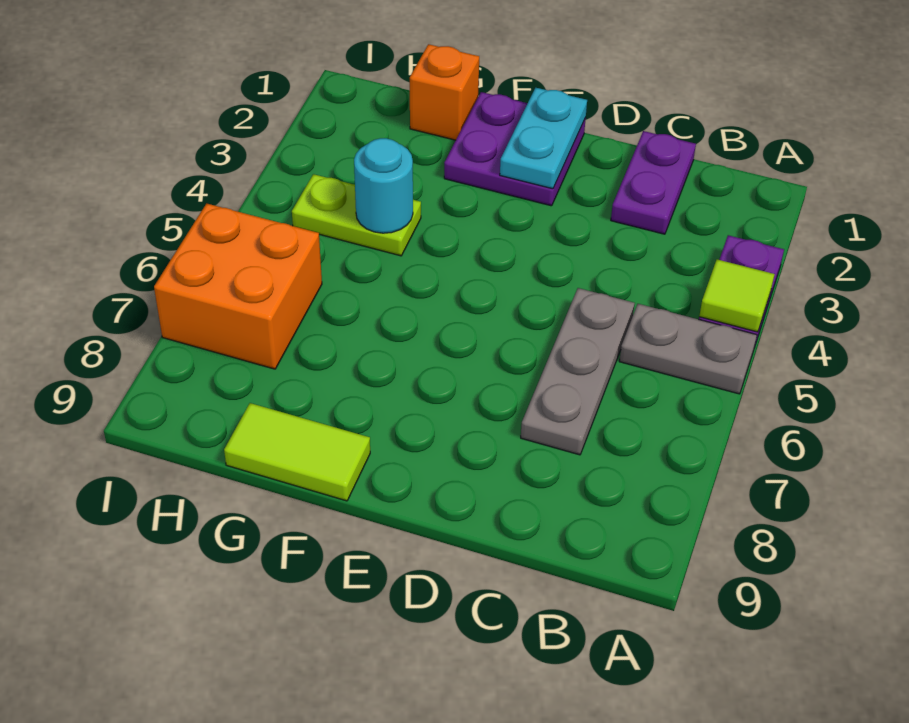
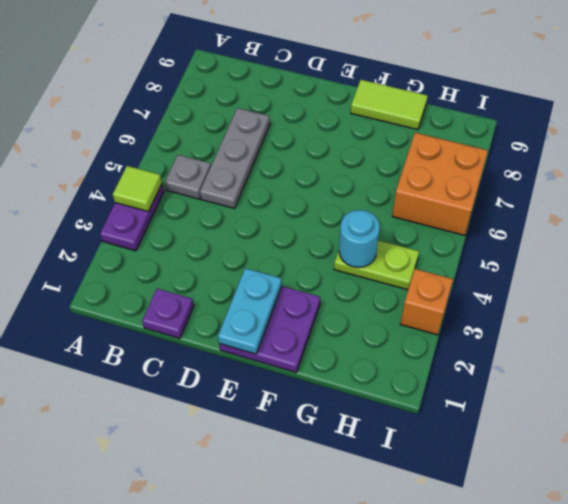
grey 1x2 plate [619,304,757,394] -> grey 1x1 plate [165,155,211,199]
purple 1x2 plate [611,131,696,234] -> purple 1x1 plate [142,289,194,338]
orange 1x1 brick [410,44,479,140] -> orange 1x1 brick moved to [401,269,453,335]

